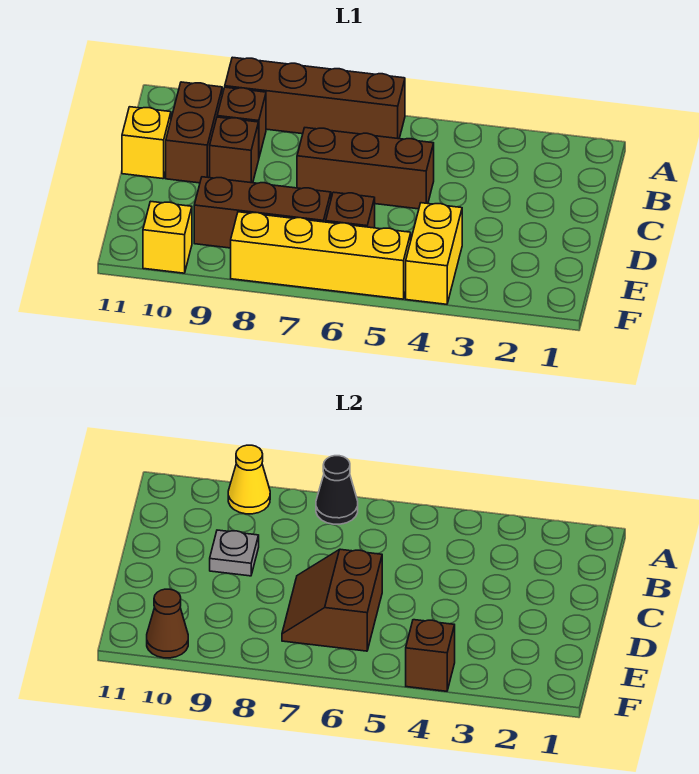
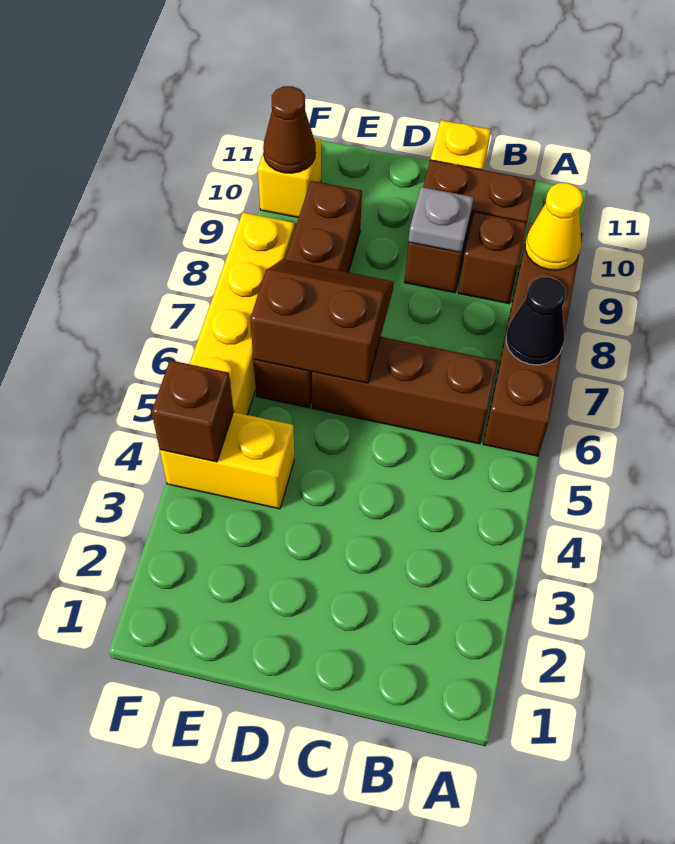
brown 1x3 brick [297,128,434,209] -> brown 1x3 brick turned to [312,337,498,444]

